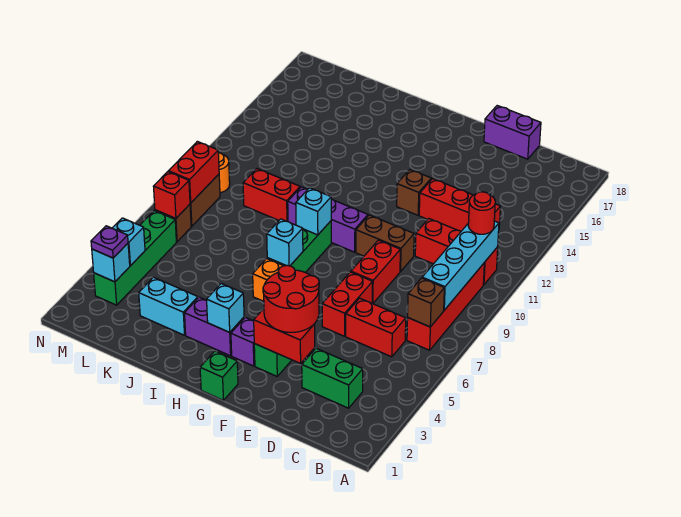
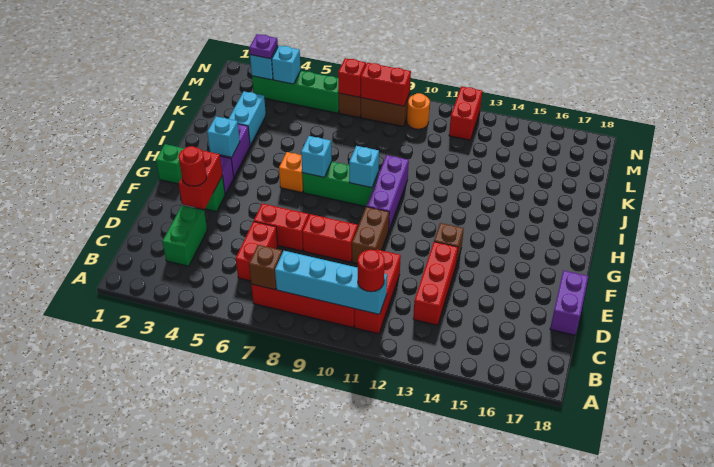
red 2x2 round brick [263,265,319,332] -> red 1x1 round brick [179,146,207,186]
red 1x2 brick [243,169,300,222] -> red 1x2 brick moved to [449,86,482,140]

